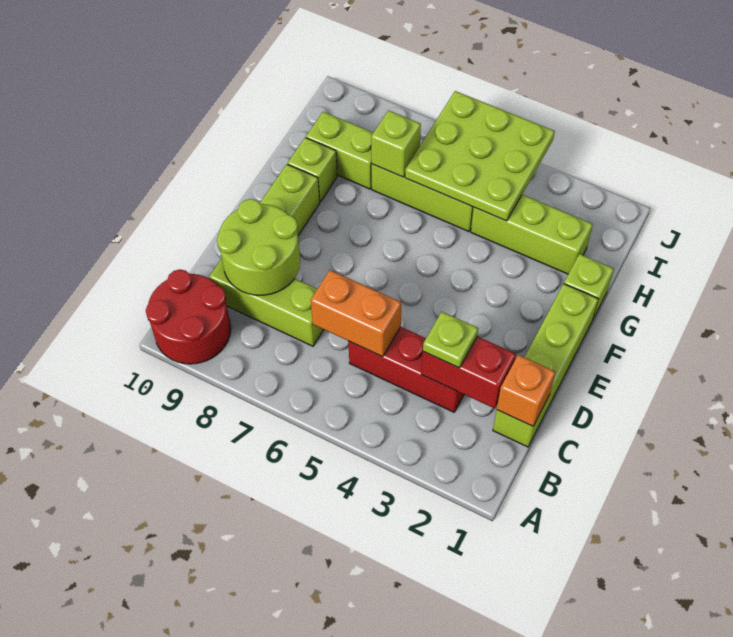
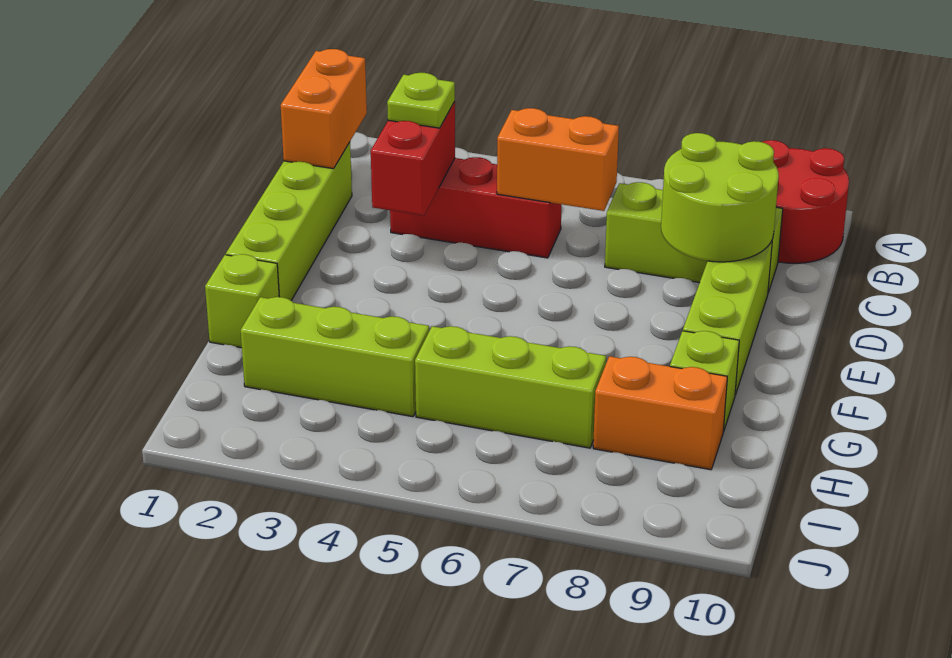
orange 1x1 brick [497,355,555,426] -> orange 1x2 brick [281,49,367,169]
red 1x2 brick [421,336,516,409] -> red 1x2 brick turned to [371,102,455,216]
lime 3x3 plate [405,91,555,221] -> none
lime 1x1 brick [371,110,421,177] -> none
lime 1x2 brick [306,112,374,189] -> orange 1x2 brick [593,356,727,470]

